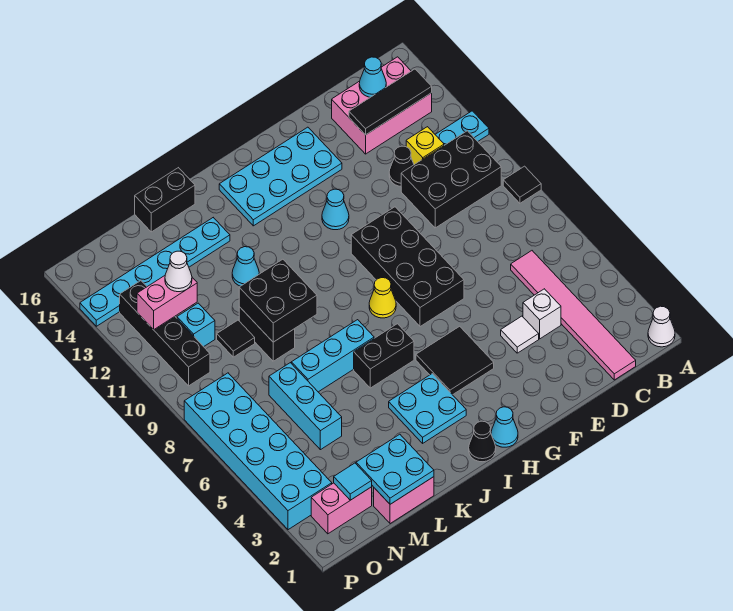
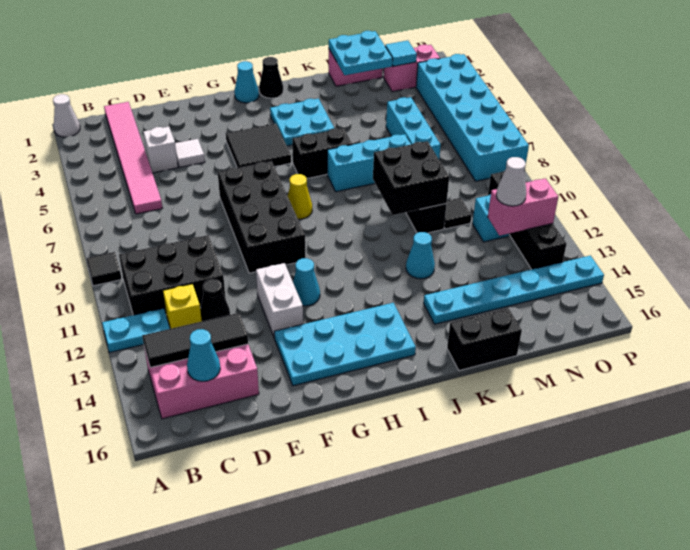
none -> white 1x2 brick [256,263,303,338]

